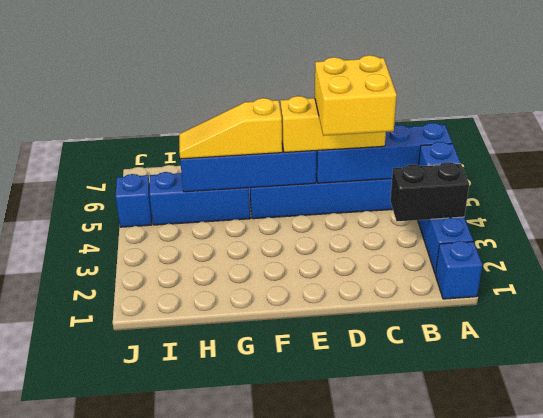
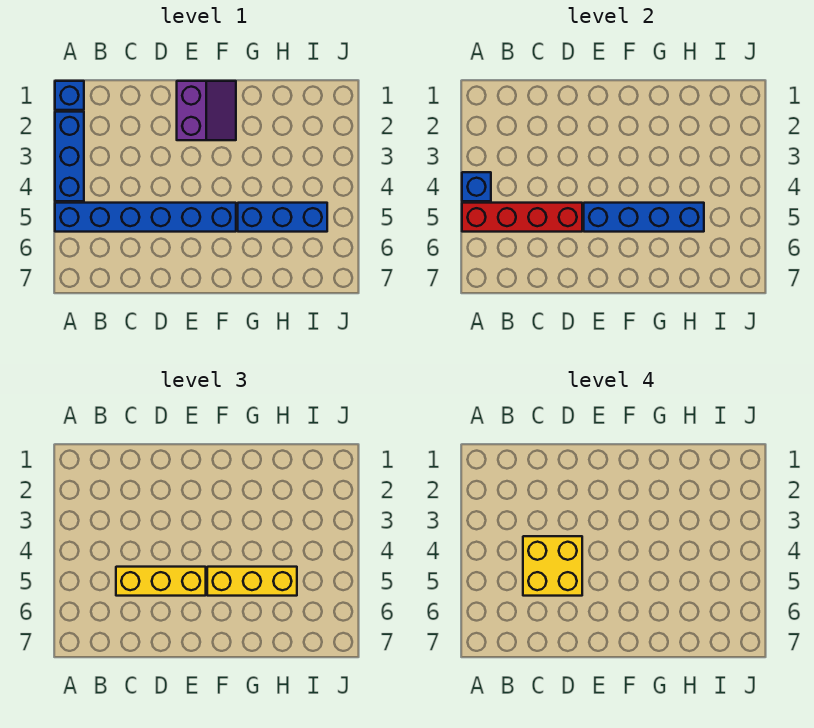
black 1x2 brick [390,162,469,221] -> none
blue 1x4 brick [316,123,452,183] -> red 1x4 brick [462,203,582,232]
none -> purple 2x2 slope [177,81,236,140]
yellow 1x3 slope [179,98,282,159] -> yellow 1x3 brick [207,567,297,596]
blue 1x1 brick [115,174,152,227] -> none

